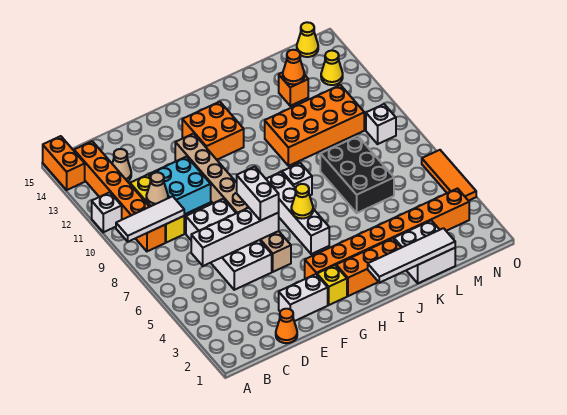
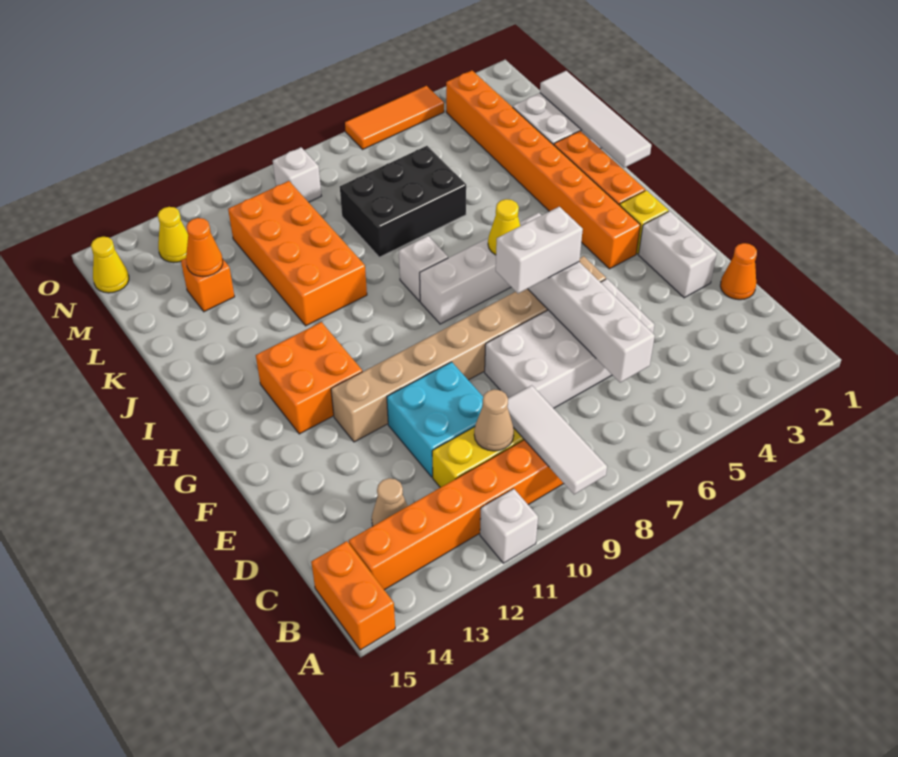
orange 1x2 brick [43,136,85,190] -> orange 1x2 brick turned to [311,541,395,650]

